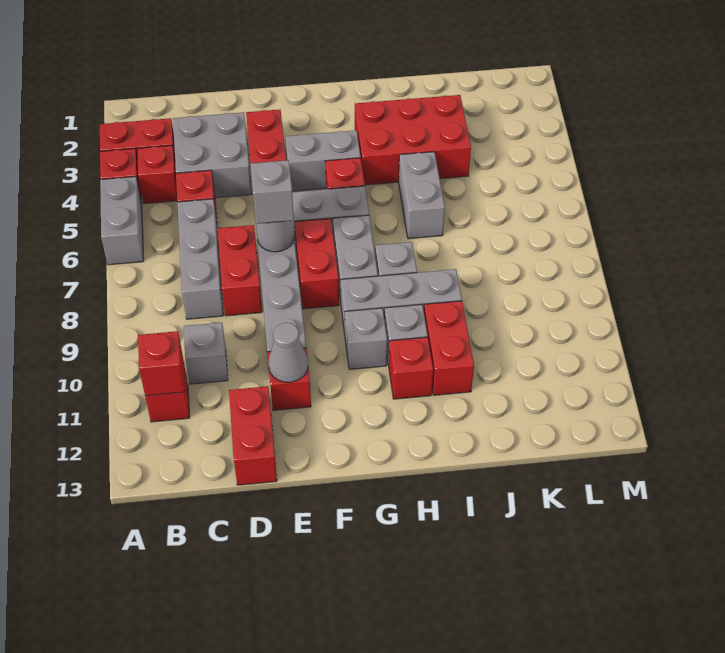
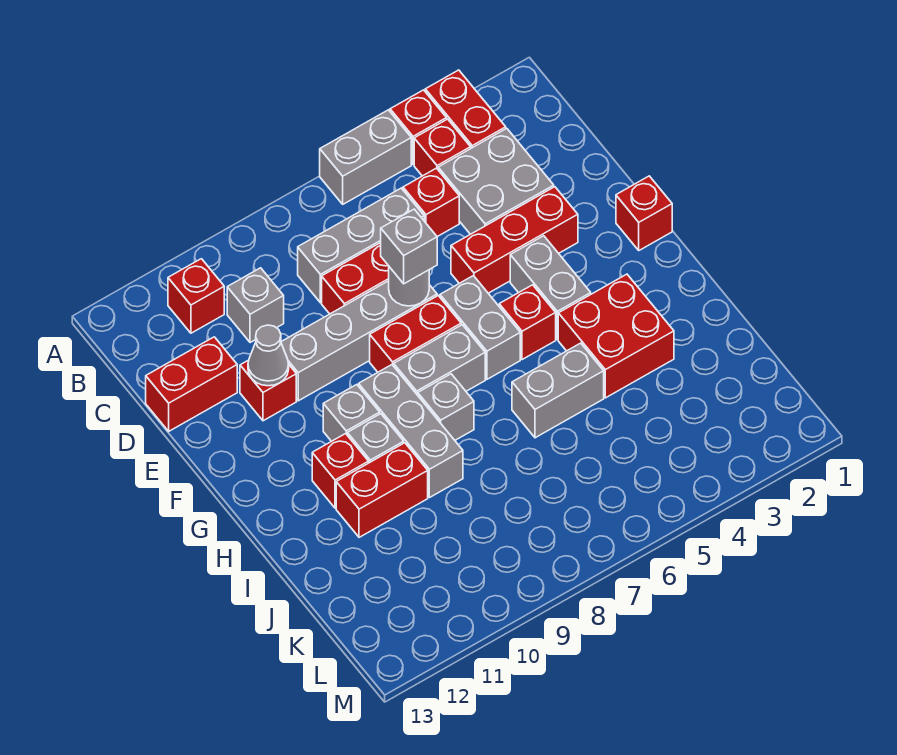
red 1x1 brick [138,331,185,396] -> red 1x1 brick moved to [616,176,672,250]
red 2x3 brick [355,95,471,185] -> red 2x2 brick [558,274,674,398]

